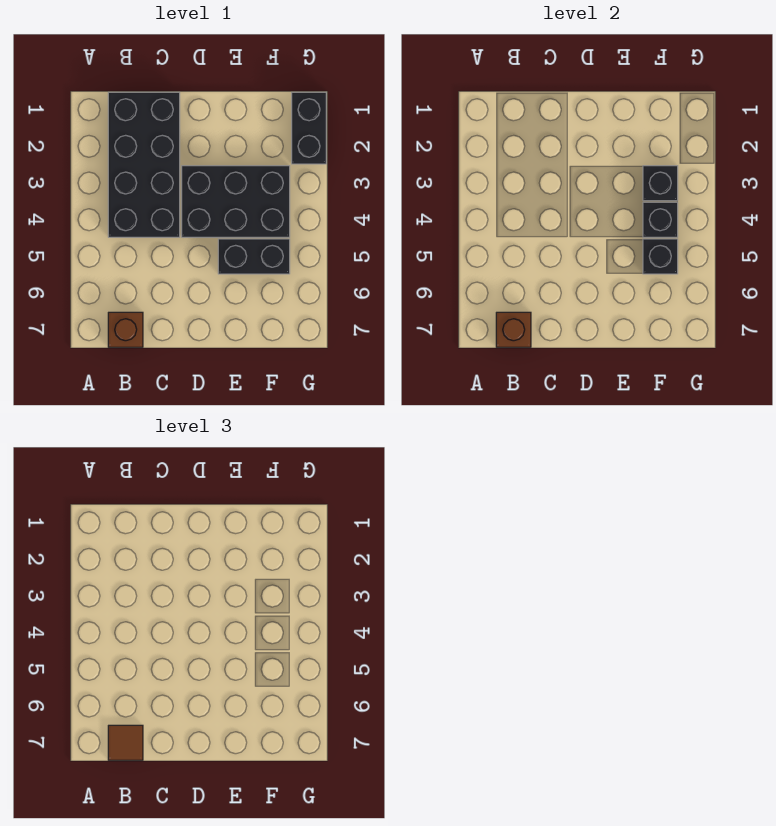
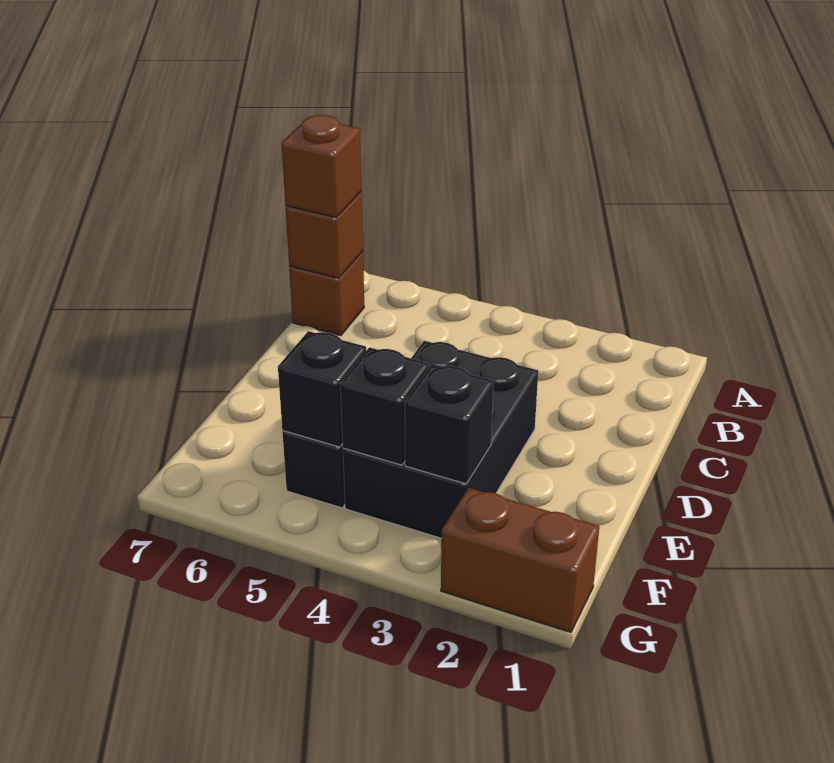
black 2x4 brick [108,92,180,237] -> none
brown 1x1 tile [108,725,143,760] -> brown 1x1 brick [282,115,361,217]
black 1x2 brick [292,92,326,164] -> brown 1x2 brick [441,488,599,632]

